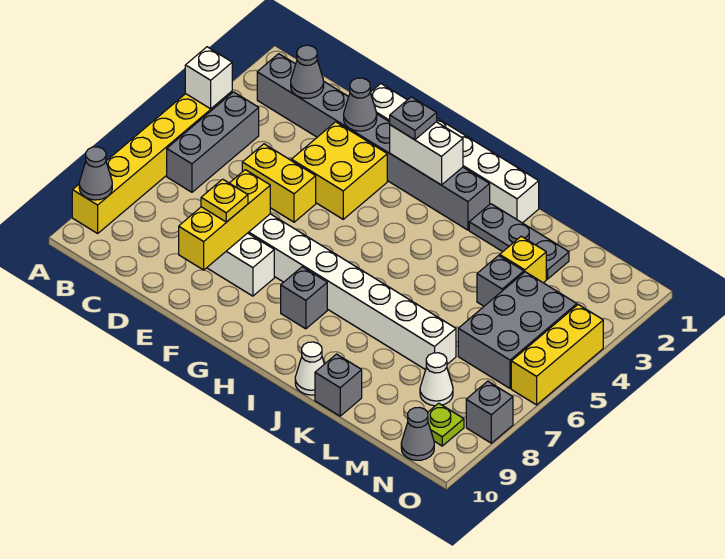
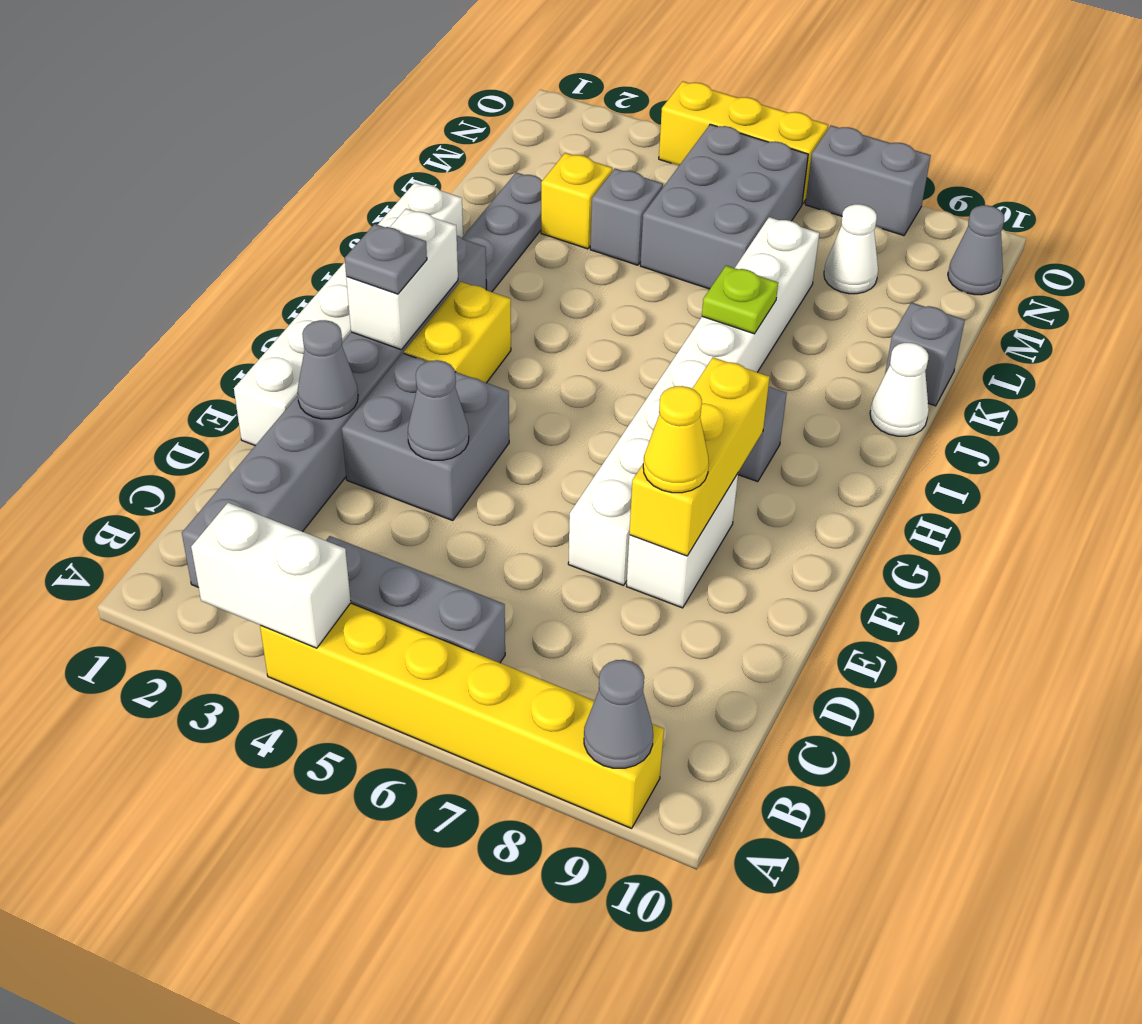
white 1x1 brick [185,47,232,109] -> white 1x2 brick [191,503,351,648]
grey 1x1 cone [291,45,324,98] -> grey 1x1 cone moved to [408,360,469,460]
yellow 1x2 brick [242,144,316,222] -> yellow 1x2 brick moved to [404,282,511,383]
yellow 2x2 brick [292,122,387,219] -> grey 2x2 brick [342,353,509,521]
yellow 1x3 brick [179,170,270,270] -> yellow 1x3 brick turned to [629,357,770,556]
yellow 1x1 plate [201,179,248,222] -> yellow 1x1 cone [643,386,709,493]
grey 2x3 brick [458,272,577,388] -> grey 2x3 brick turned to [640,124,808,289]
lime 1x1 plate [428,403,464,446] -> lime 1x1 plate moved to [702,266,778,334]
grey 1x1 brick [466,381,513,443] -> grey 1x2 brick [805,126,931,236]

